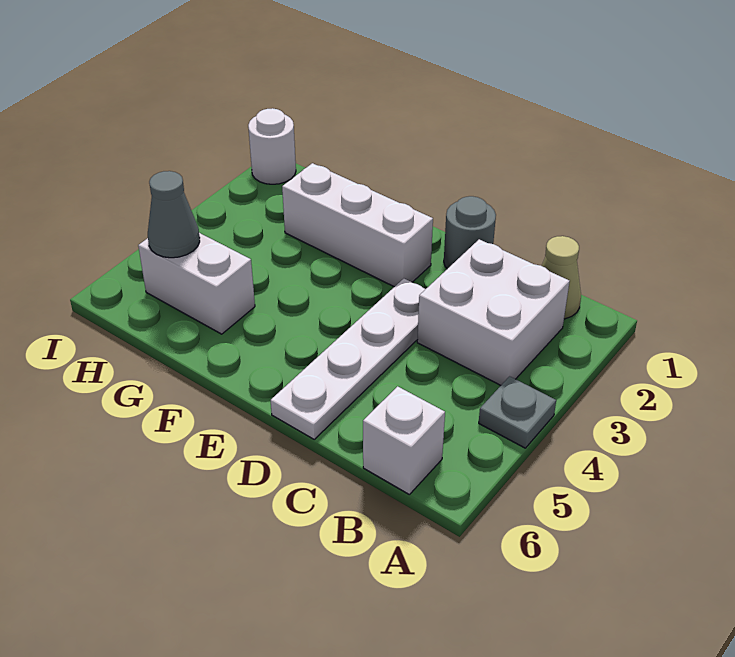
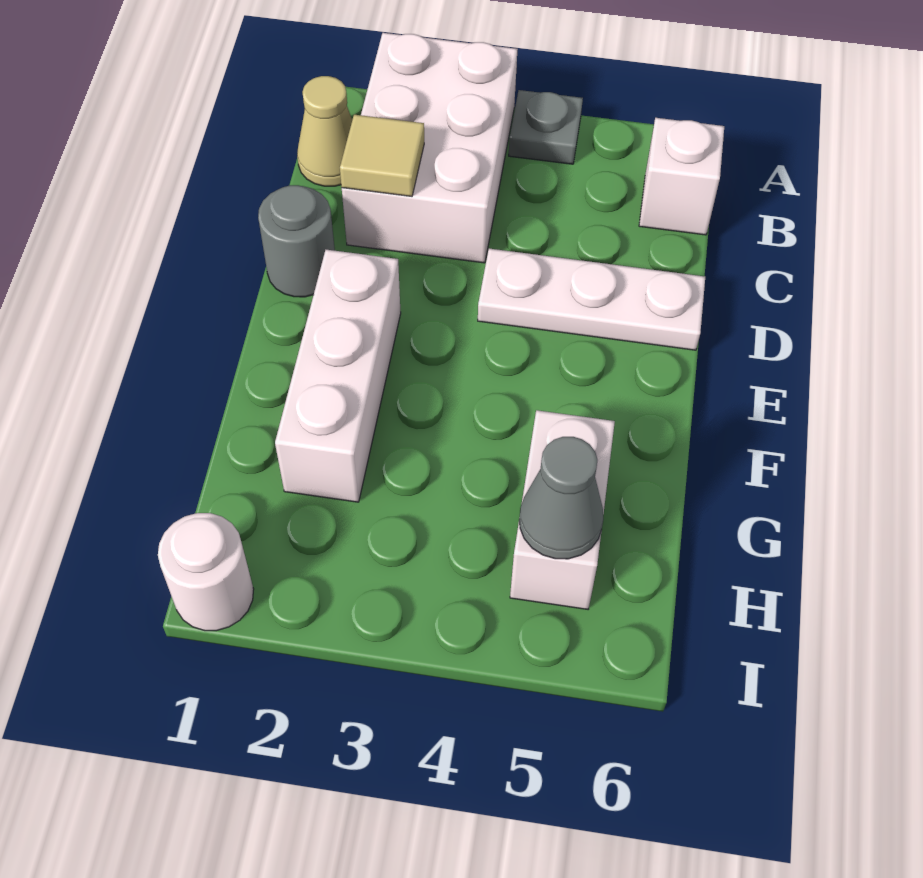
white 2x2 brick [417,239,570,385] -> white 2x3 brick [342,33,518,263]
none -> tan 1x1 tile [340,115,424,196]
white 1x4 plate [271,279,425,439] -> white 1x3 plate [478,249,705,350]

